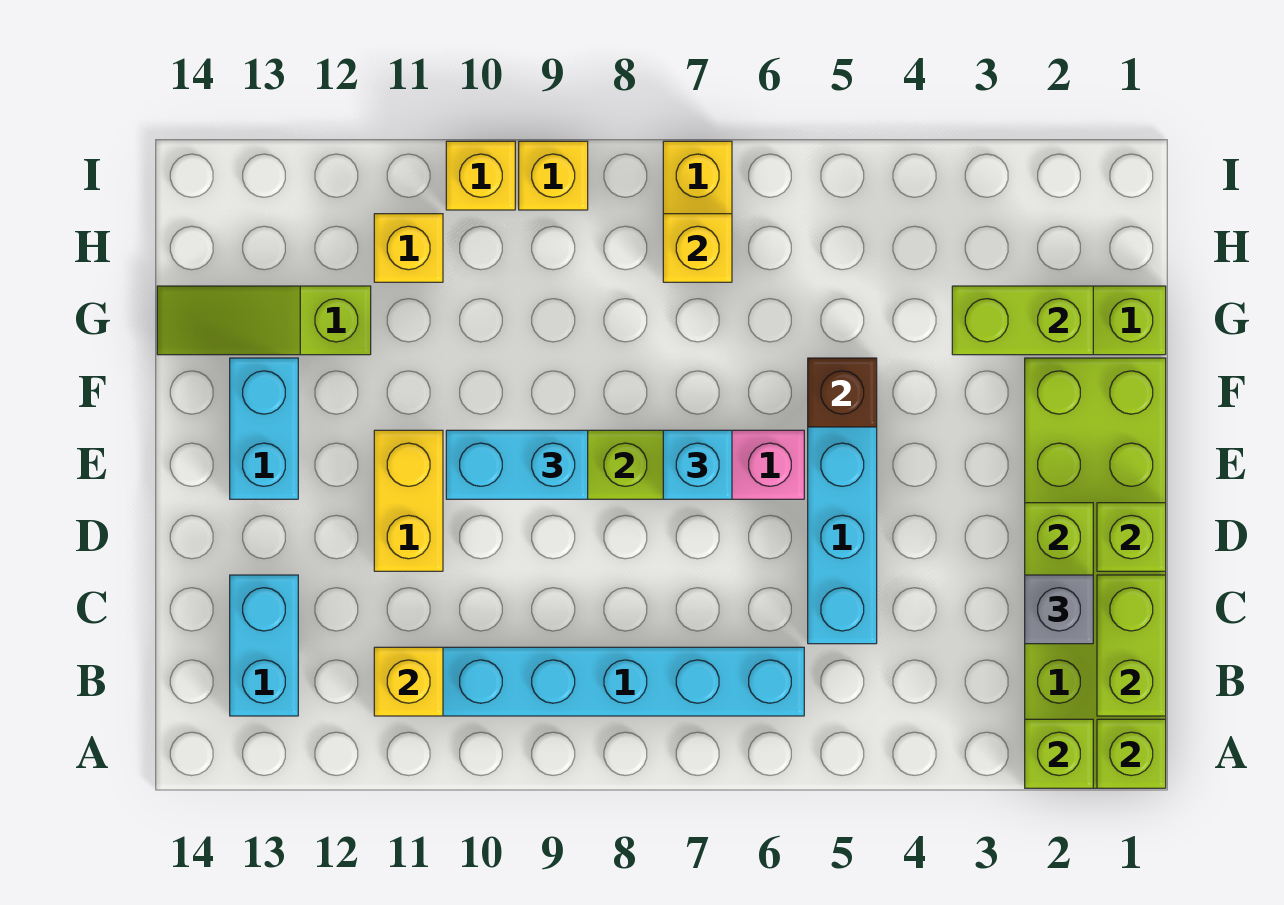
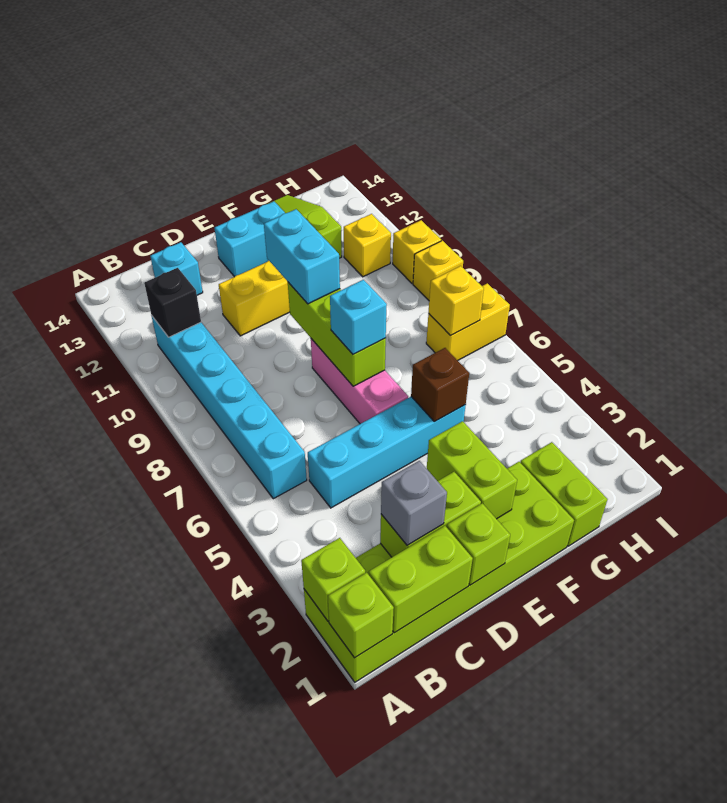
yellow 1x1 brick [374,647,443,716] -> black 1x1 brick [144,268,201,337]
cyan 1x2 brick [230,575,298,716] -> cyan 1x1 brick [150,242,203,295]
lime 1x2 brick [952,286,1093,355] -> lime 1x2 brick moved to [427,421,517,519]

